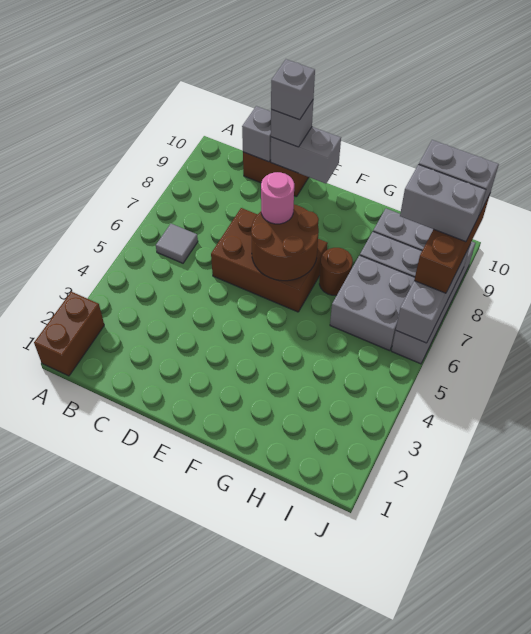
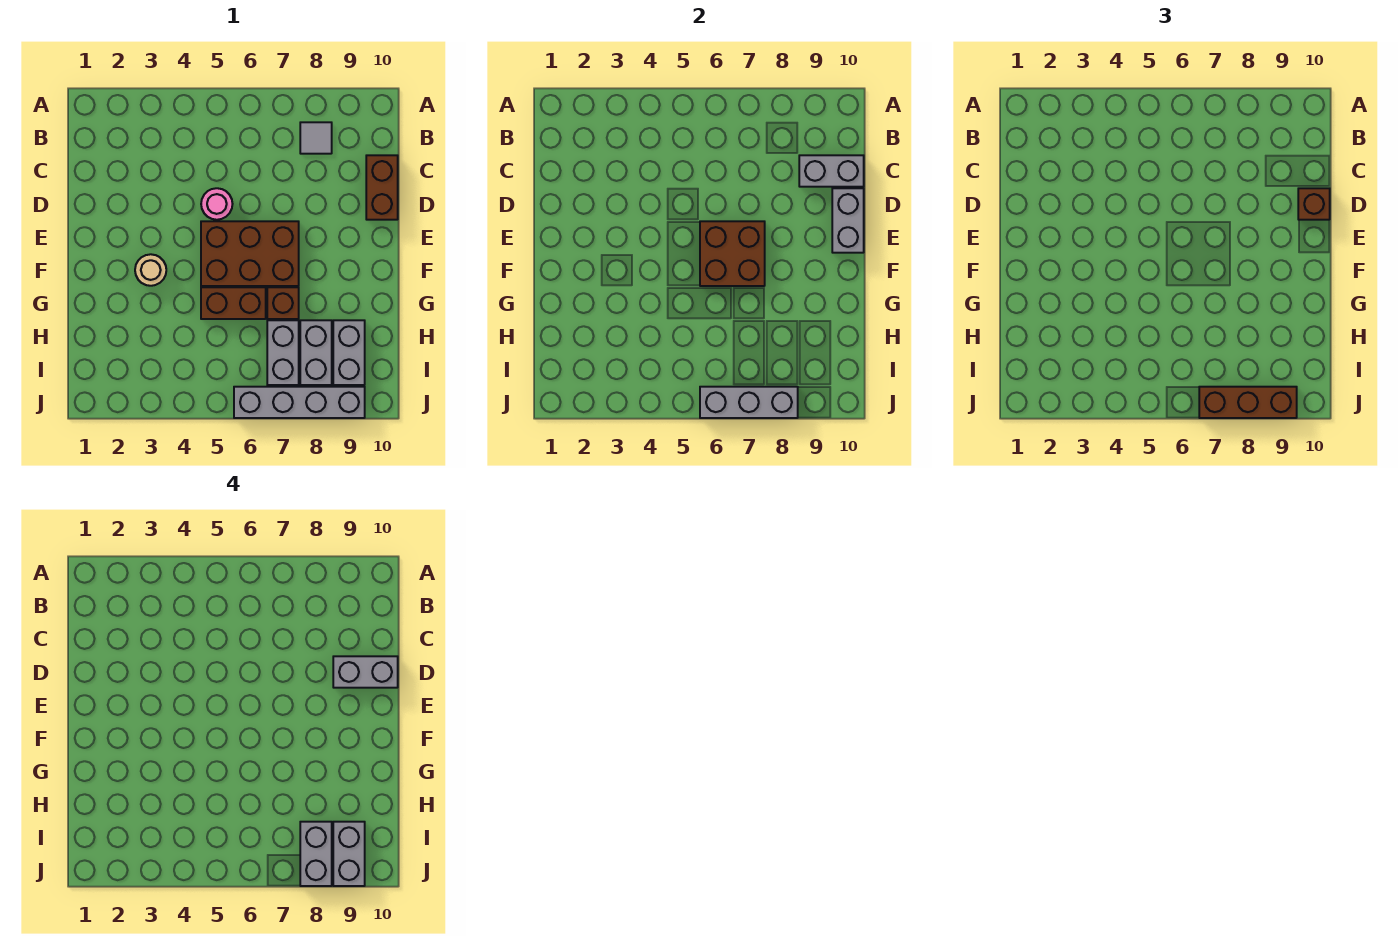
brown 1x2 brick [34,292,104,376] -> brown 1x2 brick moved to [201,287,266,319]
grey 1x1 tile [156,224,198,263] -> grey 1x1 tile moved to [300,122,332,154]
grey 1x1 brick [242,106,271,162] -> grey 1x2 brick [799,155,864,187]
brown 2x3 brick [211,208,328,312] -> brown 2x3 brick turned to [201,221,299,286]
grey 1x1 brick [271,100,313,147] -> brown 1x1 brick [1298,188,1330,220]
grey 1x1 brick [271,59,315,120] -> grey 1x2 brick [333,656,398,688]
brown 2x2 round brick [251,205,319,281] -> brown 2x2 brick [700,221,765,286]
pink 1x1 round brick [261,172,294,224] -> pink 1x1 round brick moved to [201,188,232,220]
none -> tan 1x1 round brick [135,254,166,286]
brown 1x1 round brick [319,248,353,295] -> brown 1x1 brick [267,287,299,319]
grey 2x2 brick [330,255,415,351] -> grey 1x2 brick [267,320,299,385]

